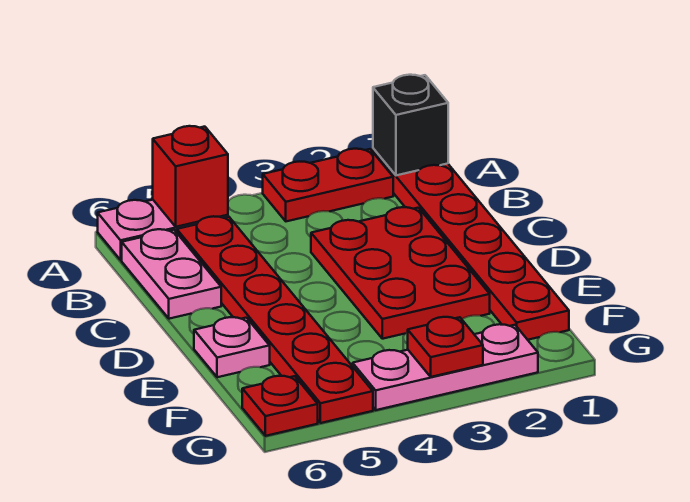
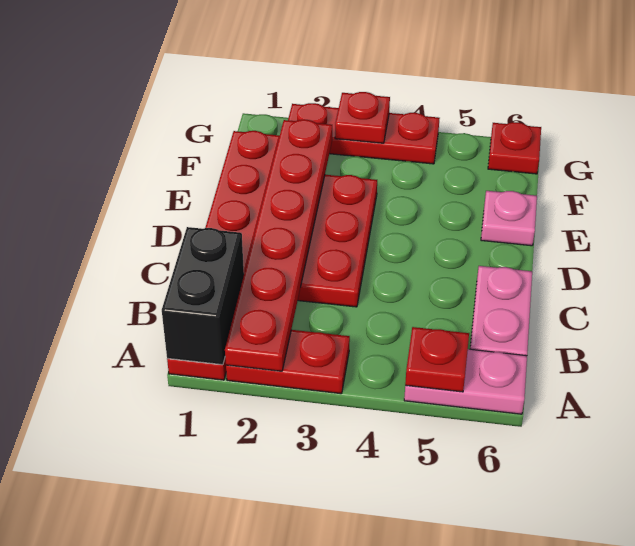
black 1x1 brick [373,75,448,175] -> black 1x2 brick [162,227,244,365]
red 1x1 brick [153,126,228,227] -> red 1x1 plate [405,327,469,392]
red 1x6 plate [177,216,373,423] -> red 1x6 plate moved to [225,120,332,371]
pink 1x3 plate [353,324,538,410] -> red 1x3 plate [288,103,440,164]

